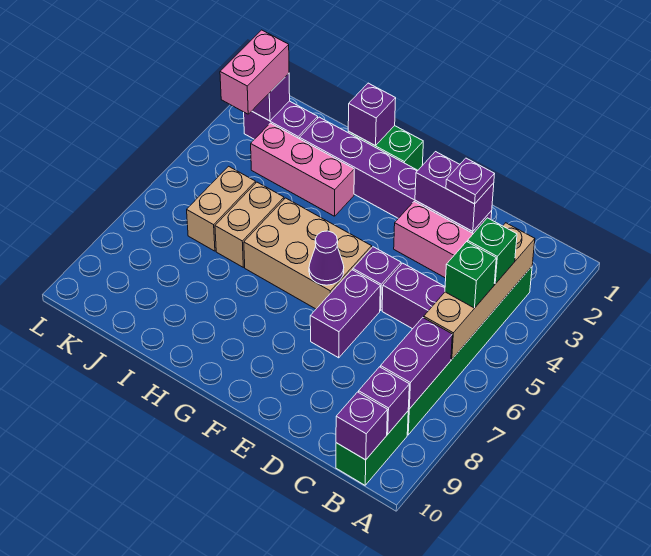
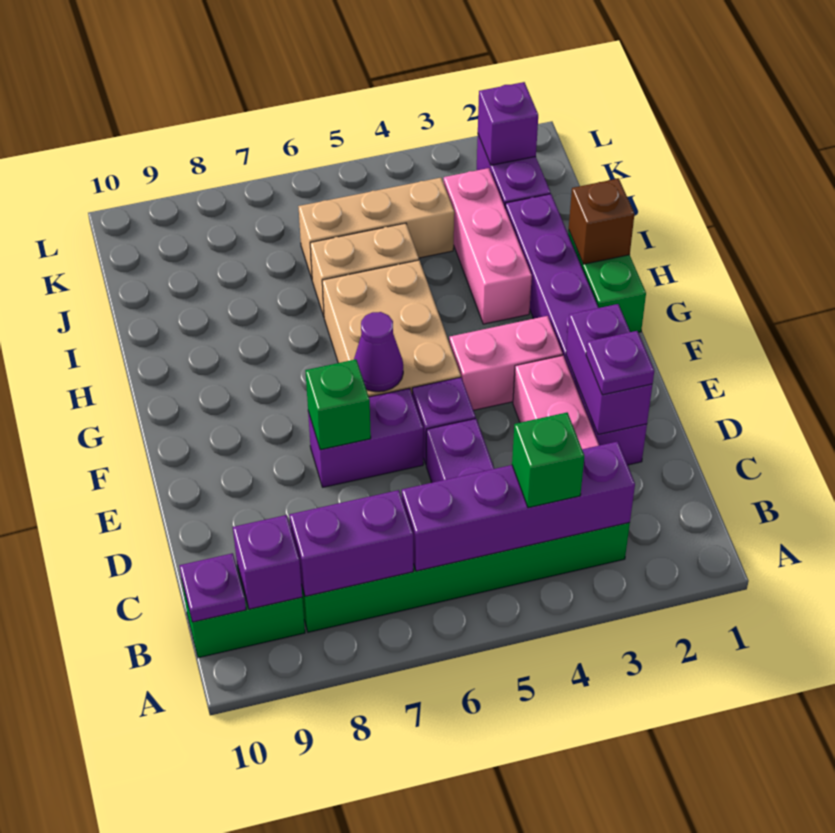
tan 1x4 brick [424,223,535,359] -> purple 1x4 brick [402,442,635,571]
green 1x1 brick [445,242,496,308] -> green 1x1 brick moved to [305,359,371,450]
purple 1x1 brick [336,392,387,460] -> purple 1x1 plate [179,553,246,622]
purple 1x1 brick [348,83,396,146] -> brown 1x1 brick [569,179,634,264]
tan 1x2 brick [187,166,256,251] -> tan 1x3 brick [298,178,454,278]
pink 1x2 brick [220,30,289,114] -> pink 1x2 brick moved to [449,316,563,410]

